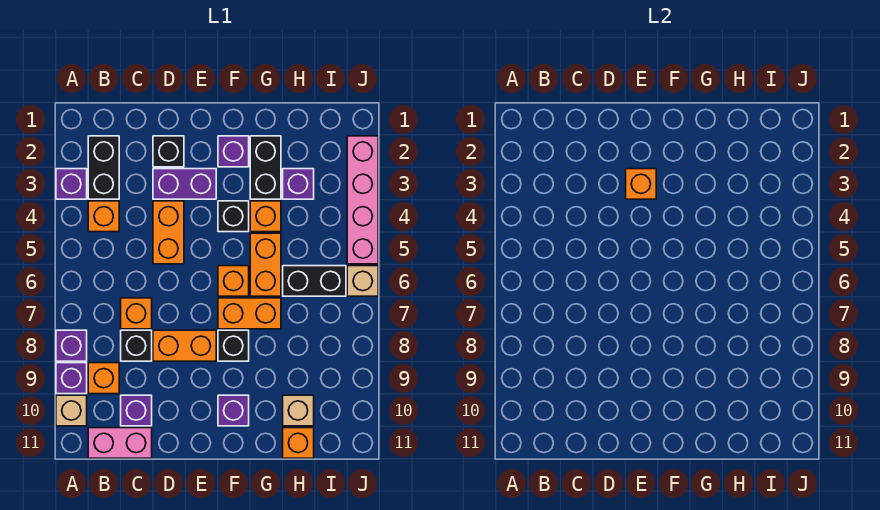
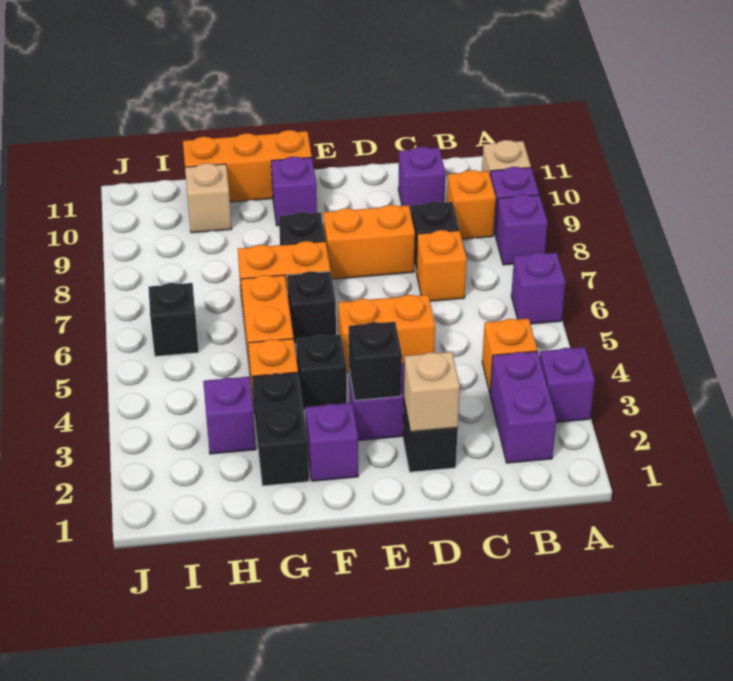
none -> purple 1x1 brick [511,252,565,324]
black 1x2 brick [88,136,119,199] -> purple 1x2 brick [490,351,556,463]
pink 1x2 brick [88,428,152,458] -> none
orange 1x2 brick [153,201,184,264] -> orange 1x2 brick turned to [338,295,435,373]
orange 1x1 brick [626,169,656,199] -> black 1x1 brick [349,322,402,400]
orange 1x1 brick [218,266,249,296] -> black 1x1 brick [287,271,336,344]
black 1x2 brick [283,266,346,296] -> black 1x1 brick [149,283,199,356]
orange 1x1 brick [283,428,314,458] -> orange 1x3 brick [183,130,312,202]
pink 1x4 brick [347,136,378,264] -> none
tan 1x1 brick [347,266,378,296] -> tan 1x1 brick moved to [404,352,460,432]

